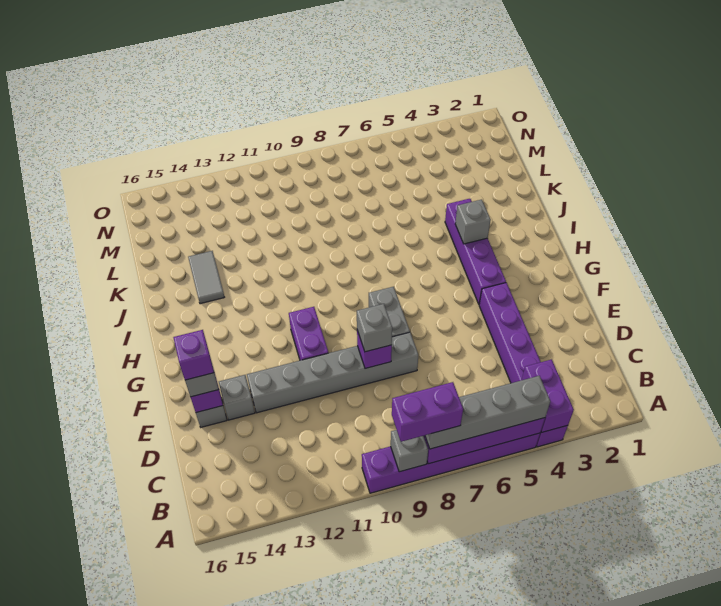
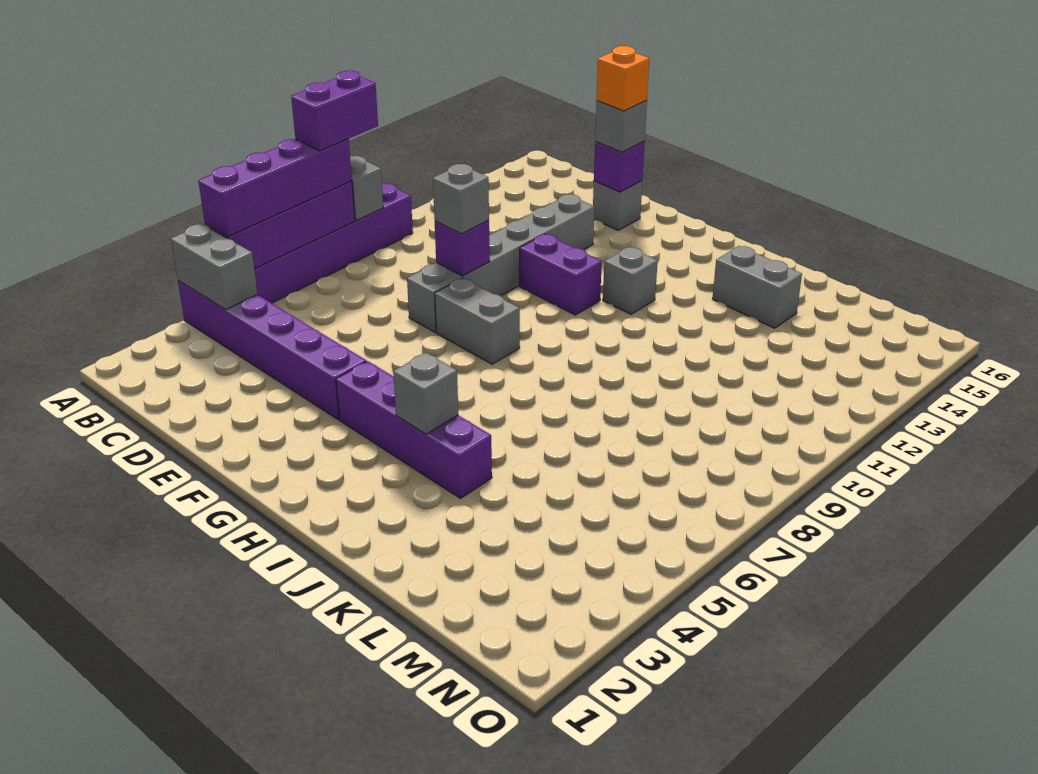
purple 1x2 brick [522,359,574,432] -> grey 1x2 brick [171,224,257,310]
grey 1x4 brick [425,376,550,449] -> purple 1x4 brick [198,139,352,236]
grey 1x1 brick [219,375,255,420] -> grey 1x1 brick moved to [603,247,658,314]
purple 1x1 brick [173,330,214,380] -> orange 1x1 brick [597,46,649,111]
grey 1x2 tile [188,251,224,304] -> grey 1x2 brick [713,246,802,328]

